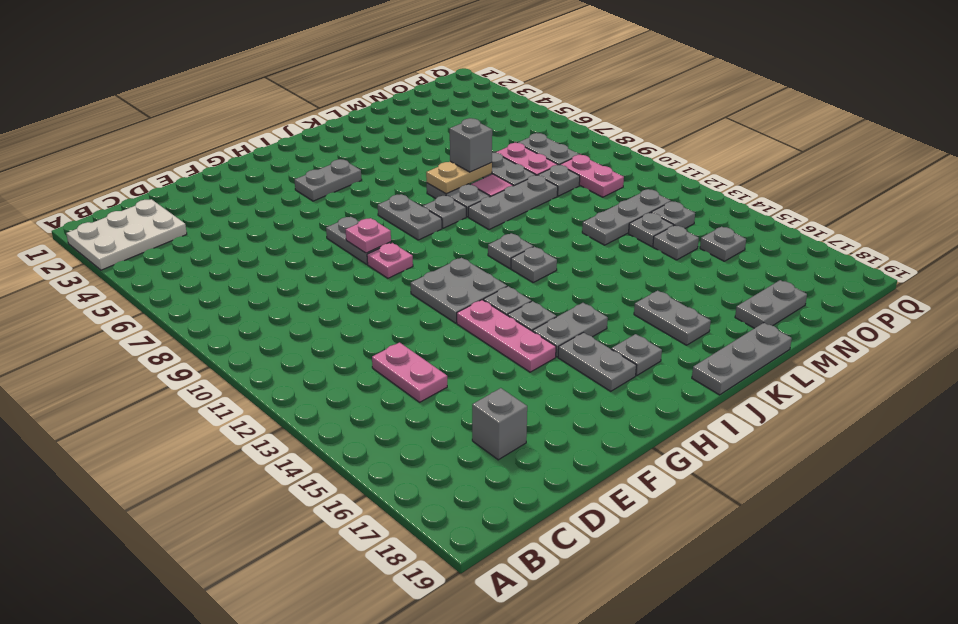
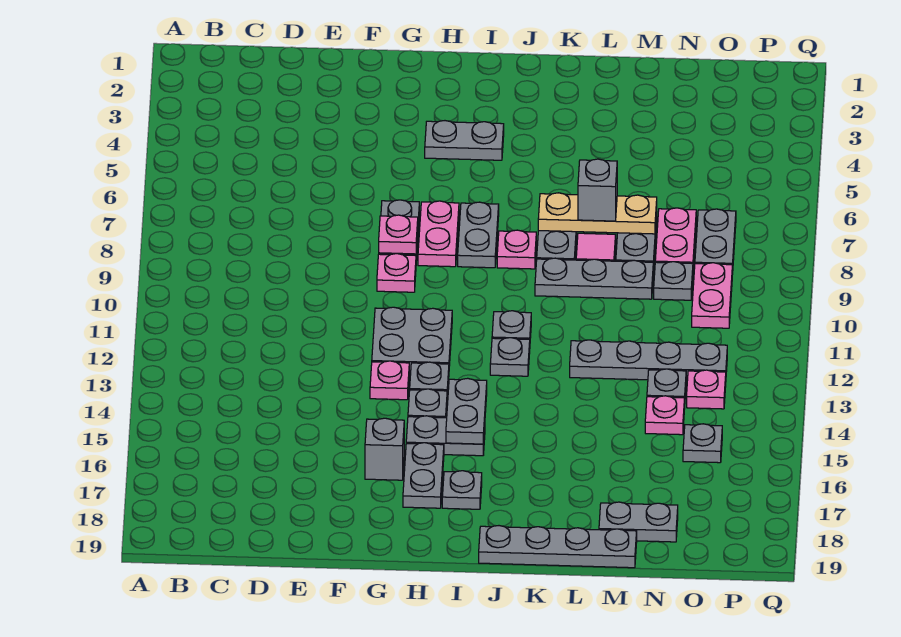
white 2x3 plate [66,199,187,270] -> none
pink 1x2 plate [372,343,447,402] -> pink 1x2 plate moved to [418,201,459,267]
grey 1x1 brick [472,388,527,460] -> grey 1x1 brick moved to [365,418,404,480]
pink 1x3 plate [457,300,556,372] -> pink 1x1 plate [370,361,409,400]
grey 1x1 plate [423,196,466,228] -> pink 1x1 plate [497,230,536,269]
grey 1x3 plate [692,323,792,395] -> grey 1x4 plate [479,526,637,568]
tan 1x2 plate [426,161,492,194] -> tan 1x3 plate [538,193,657,234]
grey 1x2 plate [634,291,711,345] -> grey 1x2 plate moved to [446,378,487,444]
grey 1x3 plate [582,189,671,245] -> grey 1x4 plate [570,340,727,381]
grey 1x1 plate [653,225,699,260] -> pink 1x1 plate [645,396,685,435]
grey 1x1 plate [651,202,695,228] -> pink 1x1 plate [687,370,726,409]

